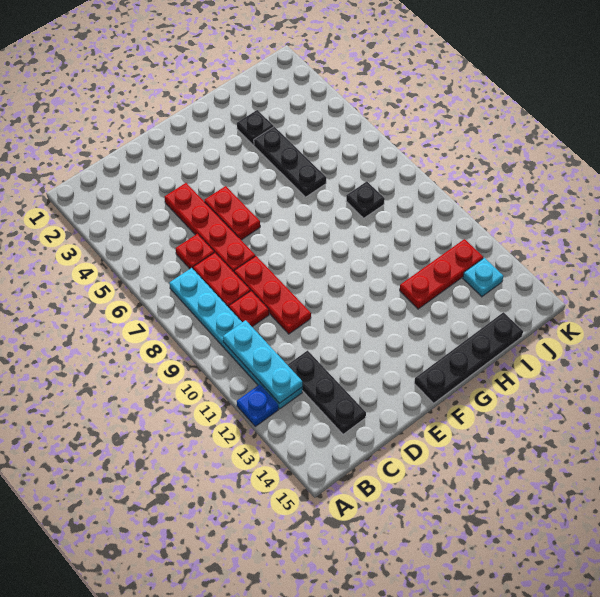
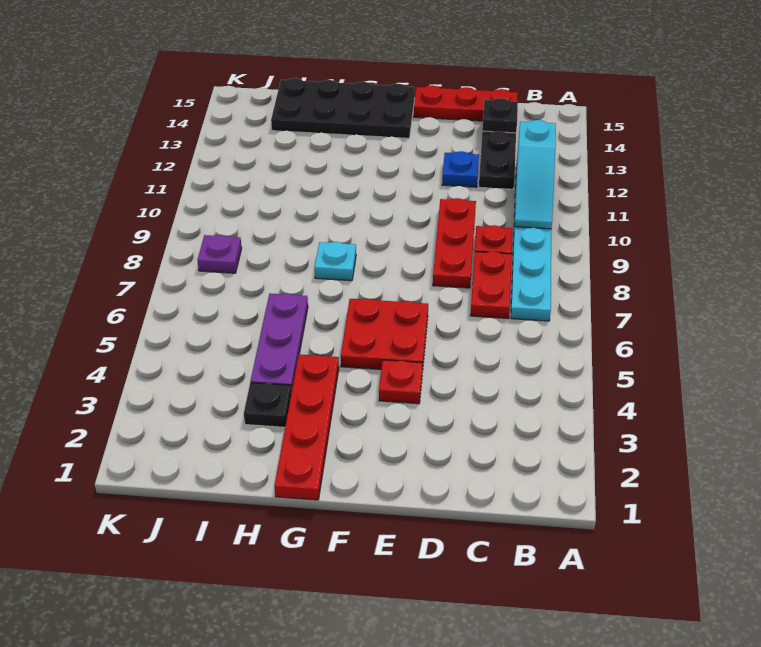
blue 1x1 plate [237,385,278,426] -> blue 1x1 plate moved to [442,151,479,187]
cyan 1x3 plate [223,320,302,403] -> cyan 1x3 slope [515,120,556,229]
red 1x1 plate [175,234,214,269] -> red 1x1 plate moved to [379,360,423,404]
red 1x4 plate [164,183,255,272] -> red 1x4 plate moved to [275,354,339,500]
red 1x2 plate [204,186,260,240] -> red 2x2 plate [341,299,428,369]
black 1x4 plate [414,312,523,403] -> black 2x4 plate [271,78,415,138]
black 1x3 plate [254,127,326,197] -> purple 1x3 plate [251,293,308,393]
red 1x3 plate [400,239,483,309] -> red 1x3 plate moved to [414,85,518,121]
black 1x1 plate [346,182,385,218] -> black 1x1 plate moved to [482,98,518,133]
none -> purple 1x1 plate [198,235,242,273]
cyan 1x1 plate [463,258,503,297] -> cyan 1x1 plate moved to [315,242,356,281]

